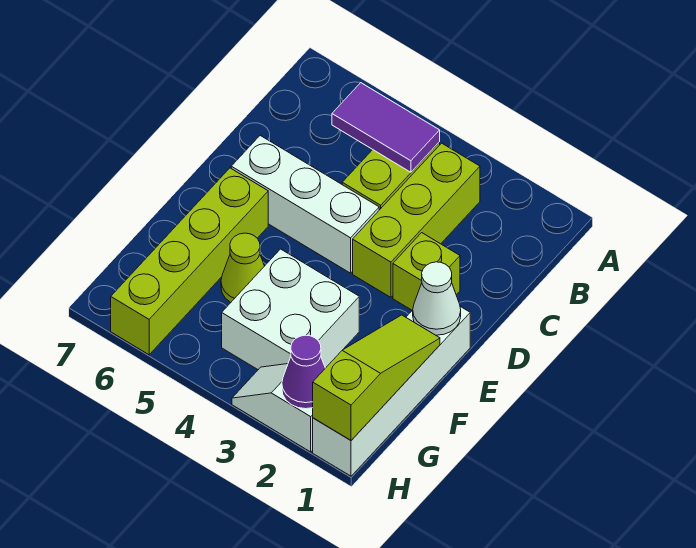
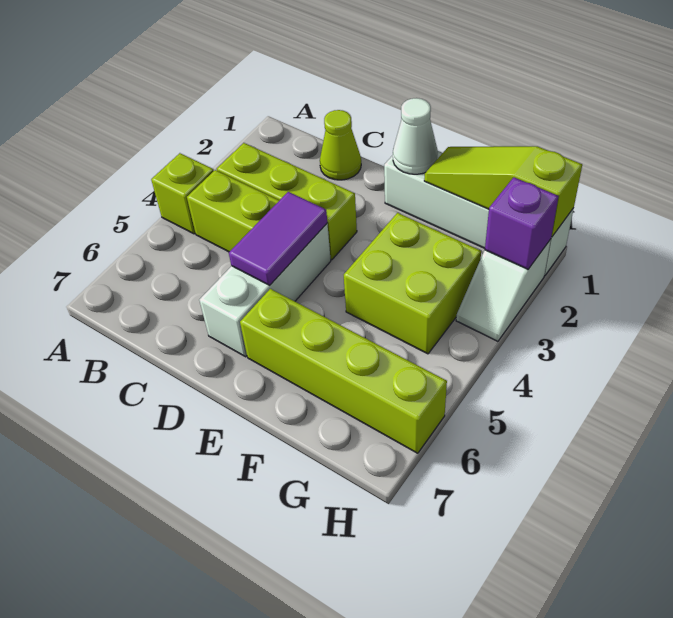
purple 1x2 tile [332,83,440,172] -> purple 1x2 tile moved to [229,192,327,285]
lime 1x1 brick [393,233,460,310] -> lime 1x1 brick moved to [151,153,214,234]
white 2x2 brick [222,249,359,370] -> lime 2x2 brick [344,213,481,354]
lime 1x1 cone [221,233,264,303] -> lime 1x1 cone moved to [320,110,361,180]
purple 1x1 cone [282,335,325,409] -> purple 1x1 brick [485,177,559,269]

